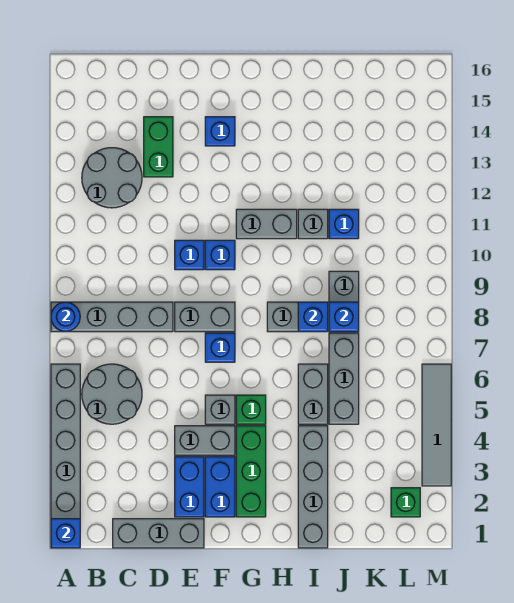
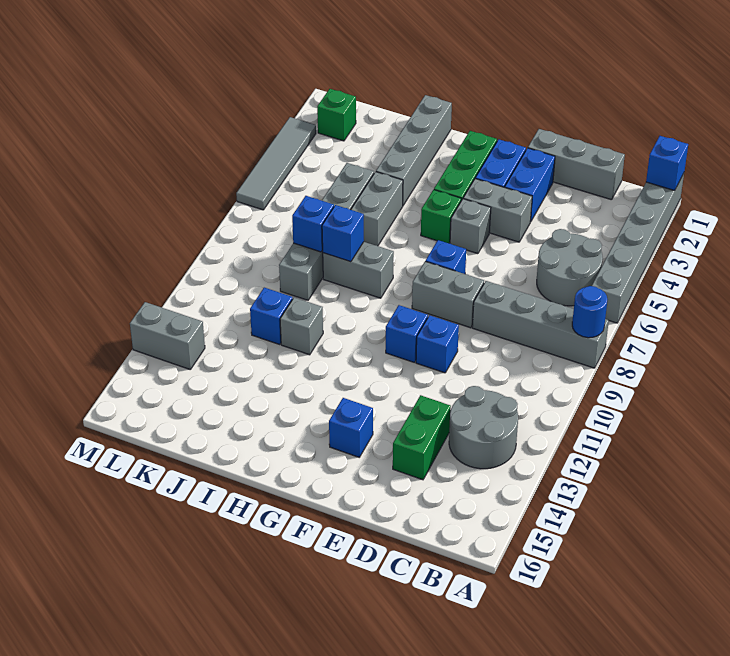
grey 1x2 brick [236,209,297,239] -> grey 1x2 brick moved to [130,302,205,369]

